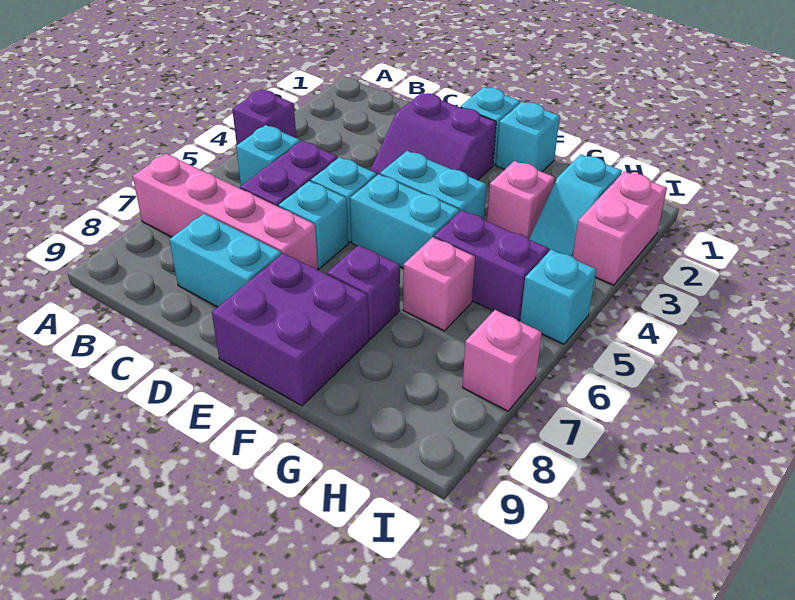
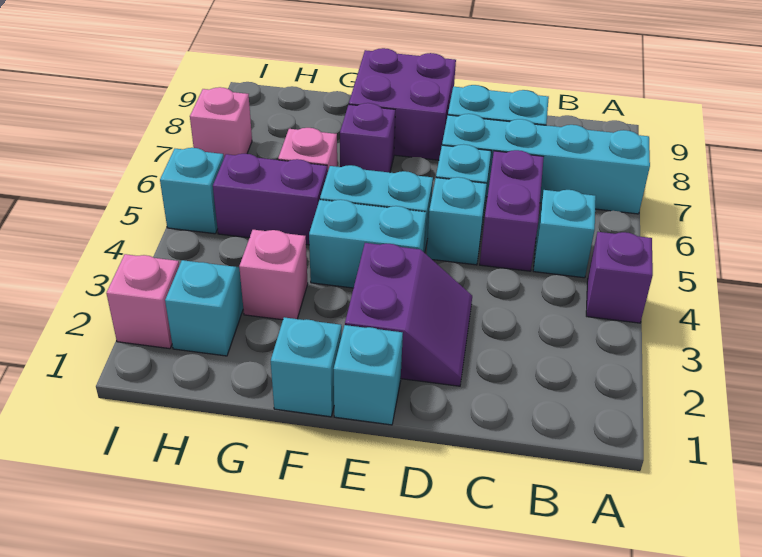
pink 1x4 brick [133,154,318,270] -> cyan 1x4 brick [442,114,650,214]
purple 2x2 slope [371,93,496,180] -> purple 2x2 slope turned to [345,243,472,386]
pink 1x2 brick [573,171,667,285] -> pink 1x1 brick [106,254,179,349]

